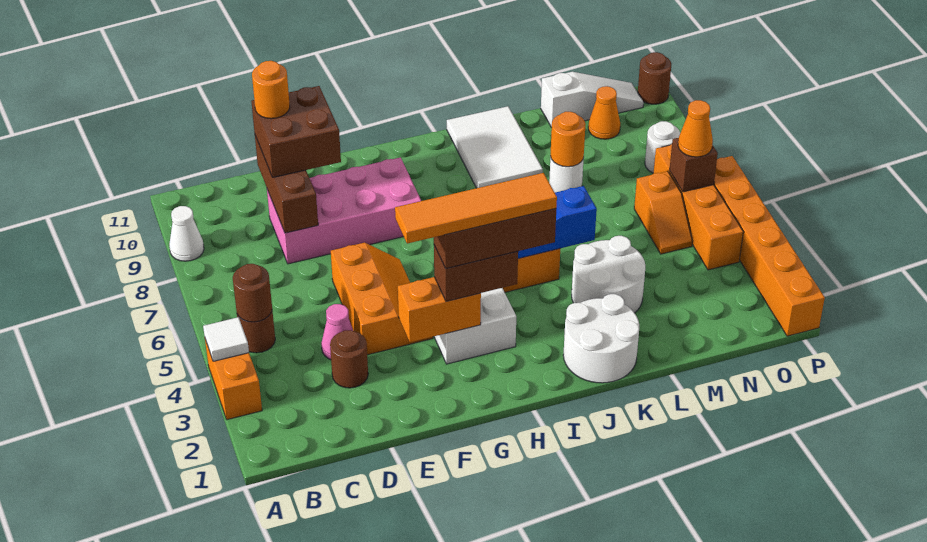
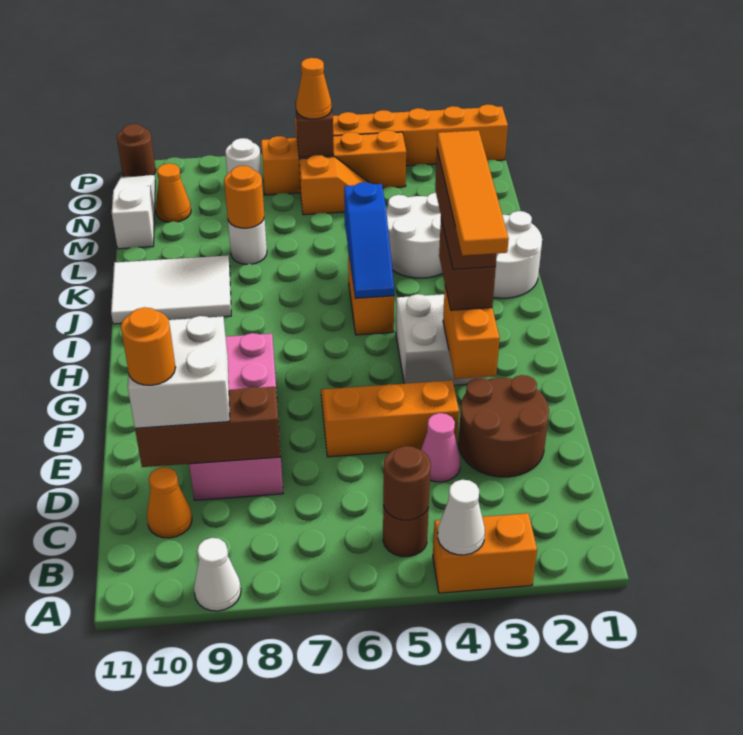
white 1x1 tile [203,317,249,361] -> white 1x1 cone [438,480,485,555]
none -> orange 1x1 cone [147,467,192,538]
brown 1x1 round brick [330,330,368,388] -> brown 2x2 round brick [458,375,549,477]
brown 2x2 brick [251,86,341,177] -> white 2x2 brick [128,316,230,428]

